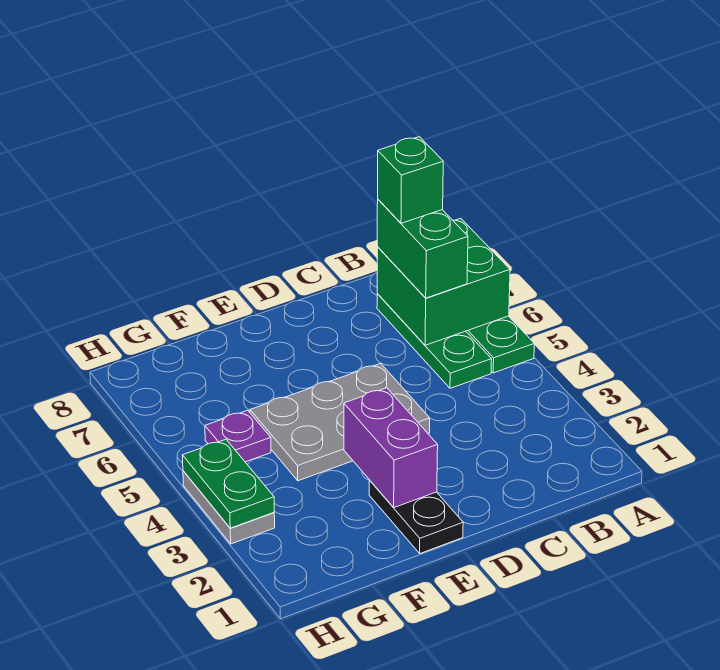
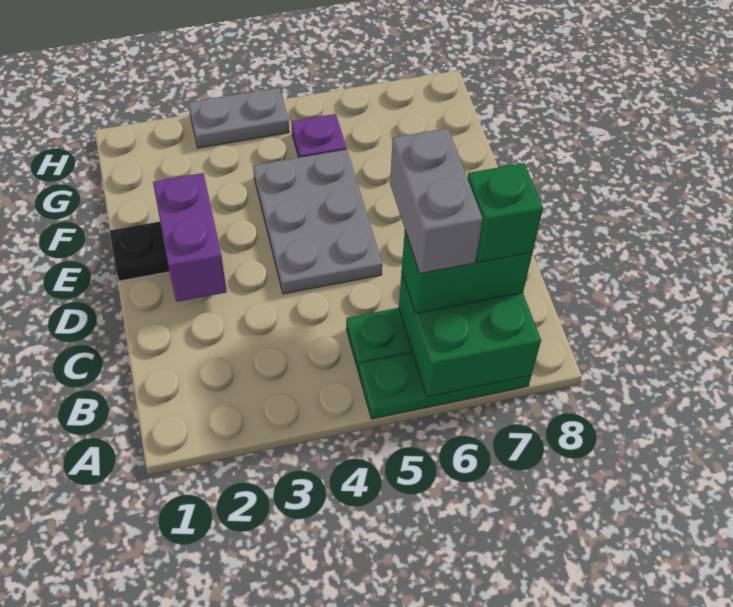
none -> grey 1x2 brick [390,128,483,274]
purple 1x2 brick [344,388,438,508] -> purple 1x2 brick turned to [153,173,227,302]
green 1x2 plate [182,439,274,528] -> none

